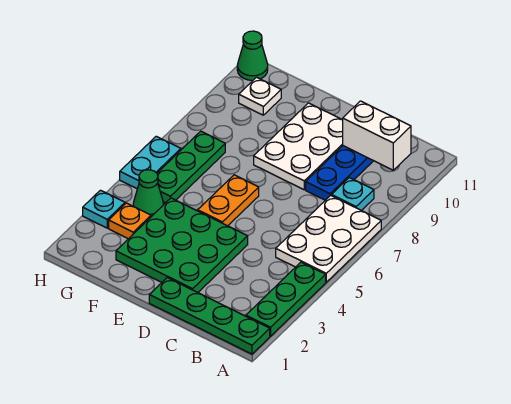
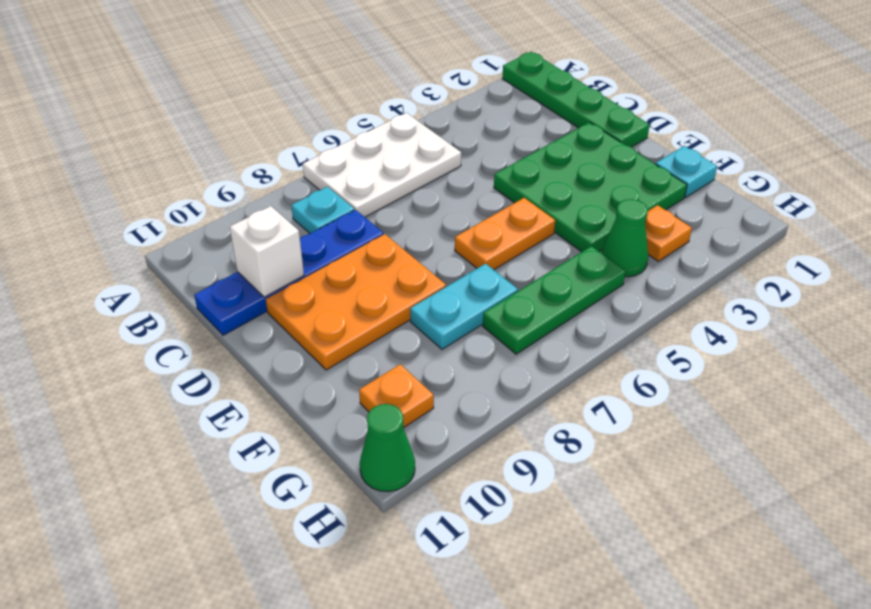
green 1x3 plate [246,262,326,336] -> none
white 1x2 brick [343,101,411,170] -> white 1x1 brick [230,206,304,297]
white 2x3 plate [254,103,343,190] -> orange 2x3 plate [266,234,446,370]
white 1x1 plate [239,77,281,115] -> orange 1x1 plate [359,364,434,428]
cyan 1x1 plate [83,190,125,228] -> cyan 1x1 plate moved to [656,146,717,197]
cyan 1x2 plate [120,136,181,189] -> cyan 1x2 plate moved to [410,264,518,349]

